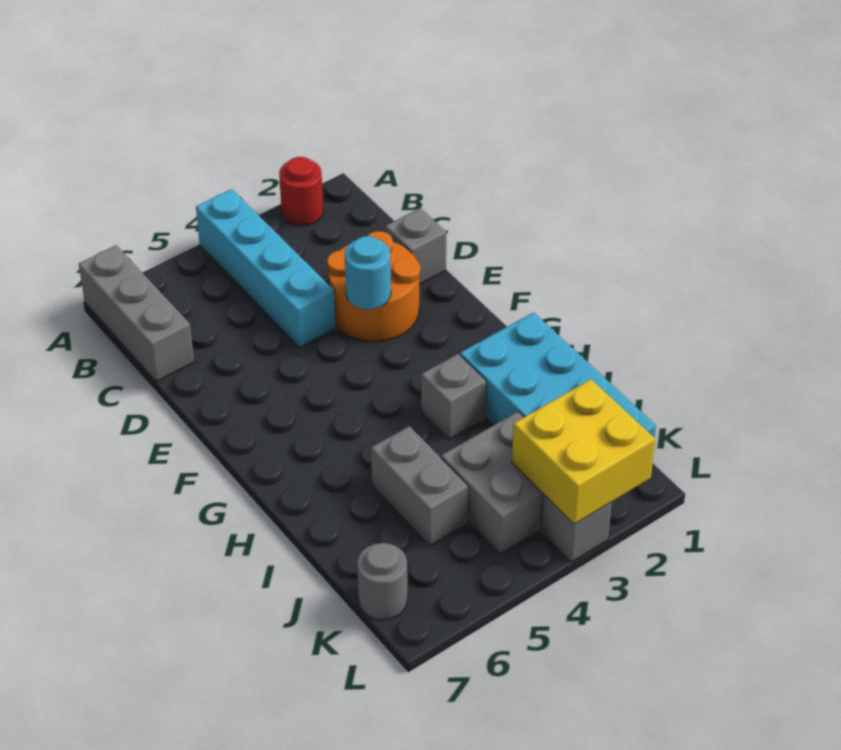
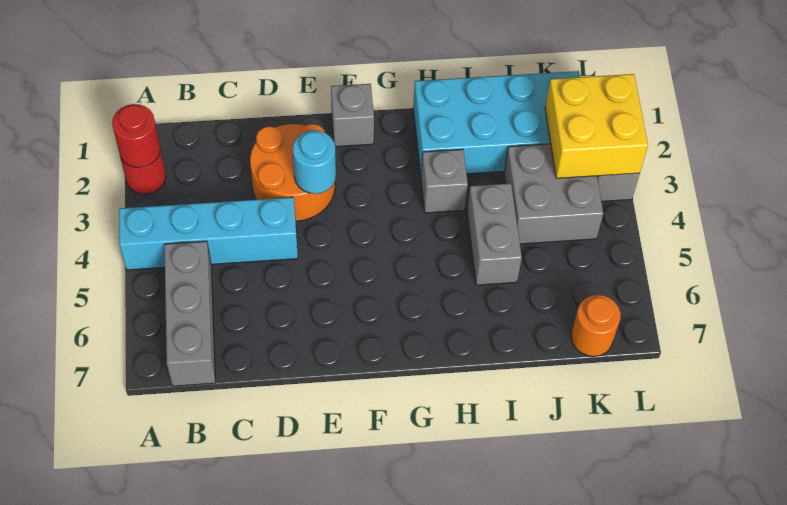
none -> red 1x1 round brick [112,104,160,168]
grey 1x3 brick [79,245,194,382] -> grey 1x3 brick turned to [164,241,215,386]
grey 1x1 brick [386,208,446,284] -> grey 1x1 brick moved to [331,84,374,147]
grey 1x2 brick [371,426,468,546] -> grey 1x2 brick turned to [467,183,522,285]
grey 1x1 round brick [357,543,407,620] -> orange 1x1 round brick [571,295,621,356]

